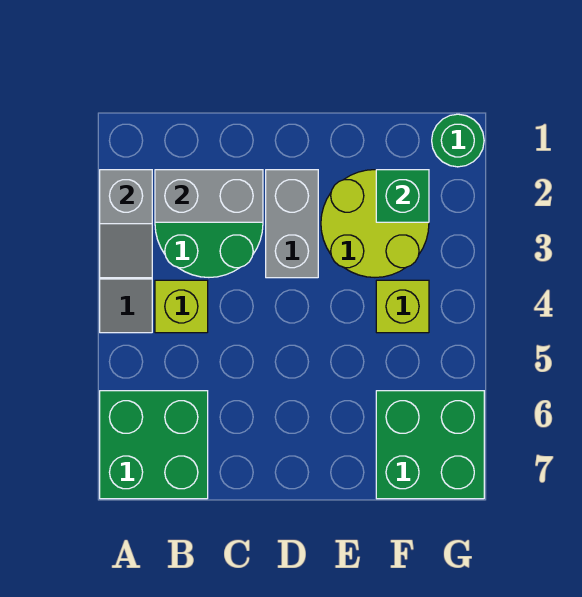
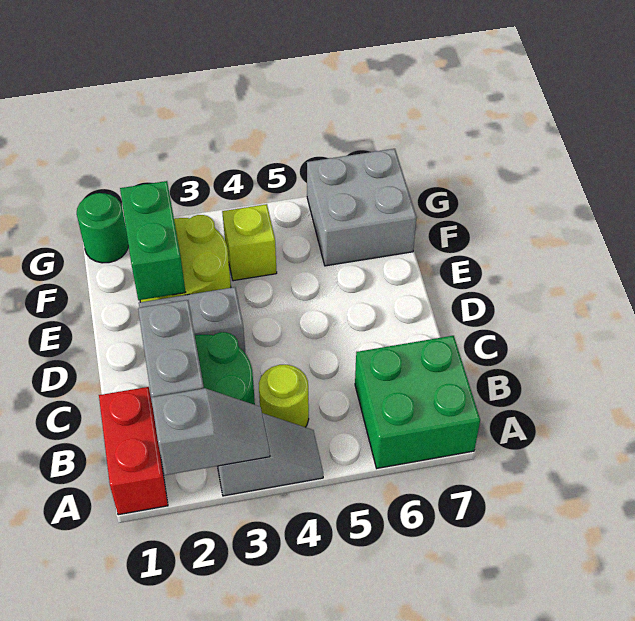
none -> red 1x2 brick [99,387,168,515]
lime 1x1 brick [155,280,208,333] -> lime 1x1 round brick [259,365,309,427]
green 1x1 brick [376,170,429,222] -> green 1x2 brick [120,181,185,300]
green 2x2 brick [376,391,484,499] -> grey 2x2 brick [307,149,416,266]

